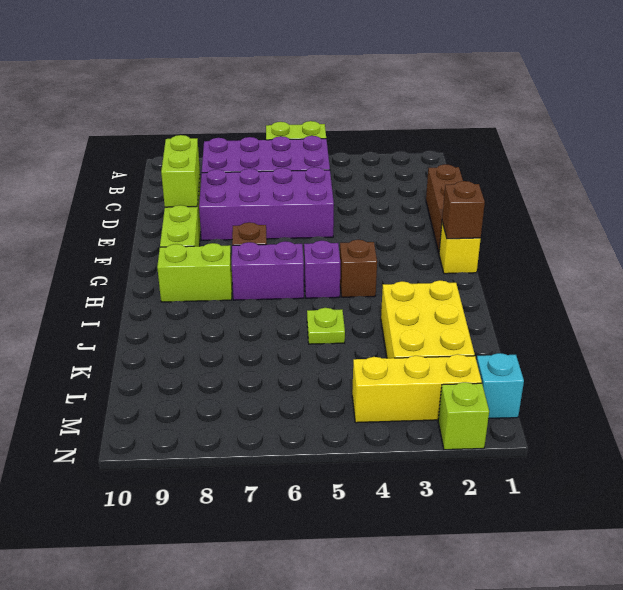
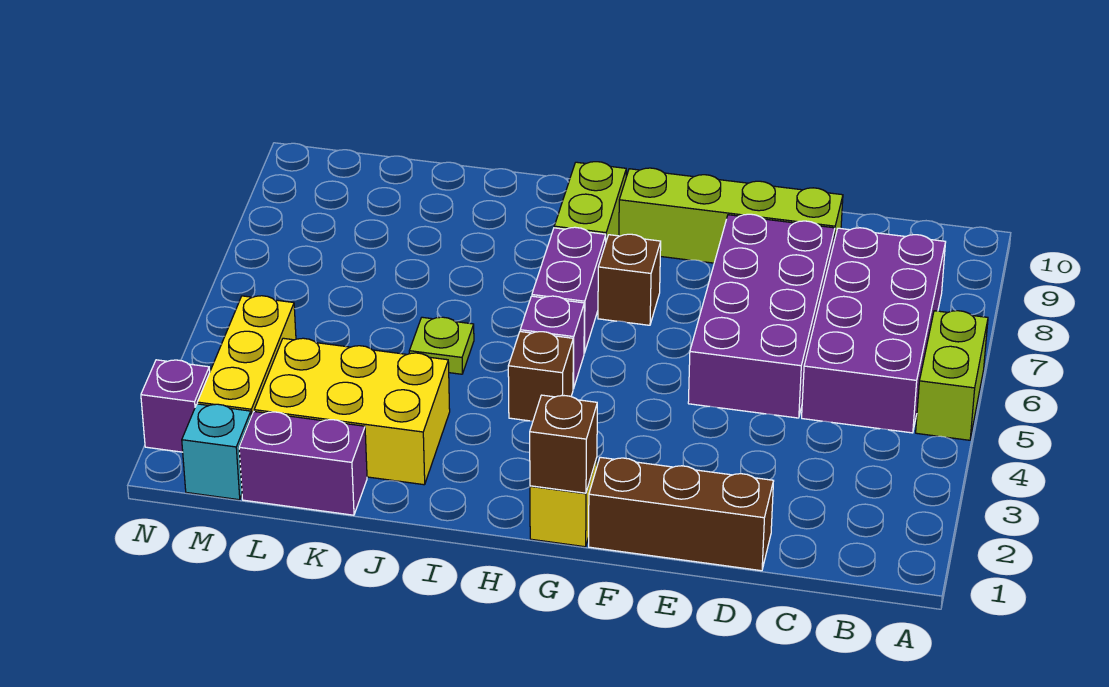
lime 1x2 brick [161,135,200,207] -> none
none -> purple 1x2 brick [239,412,367,515]
lime 1x1 brick [438,382,489,450] -> purple 1x1 brick [141,360,210,452]

